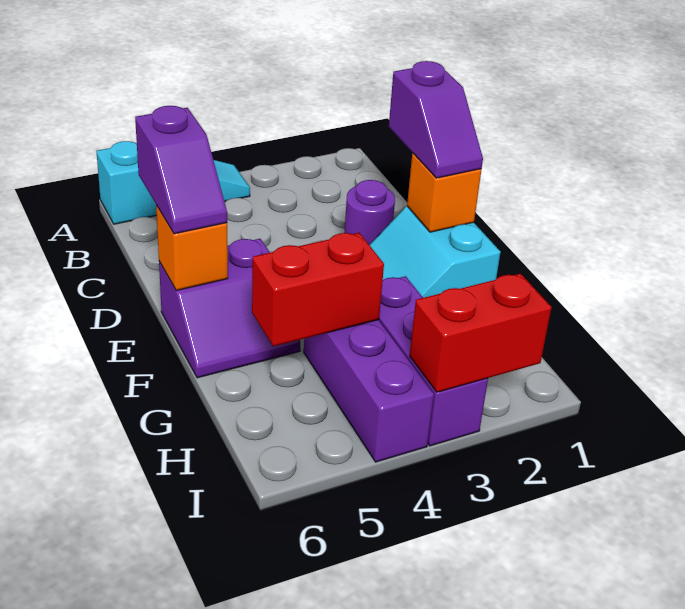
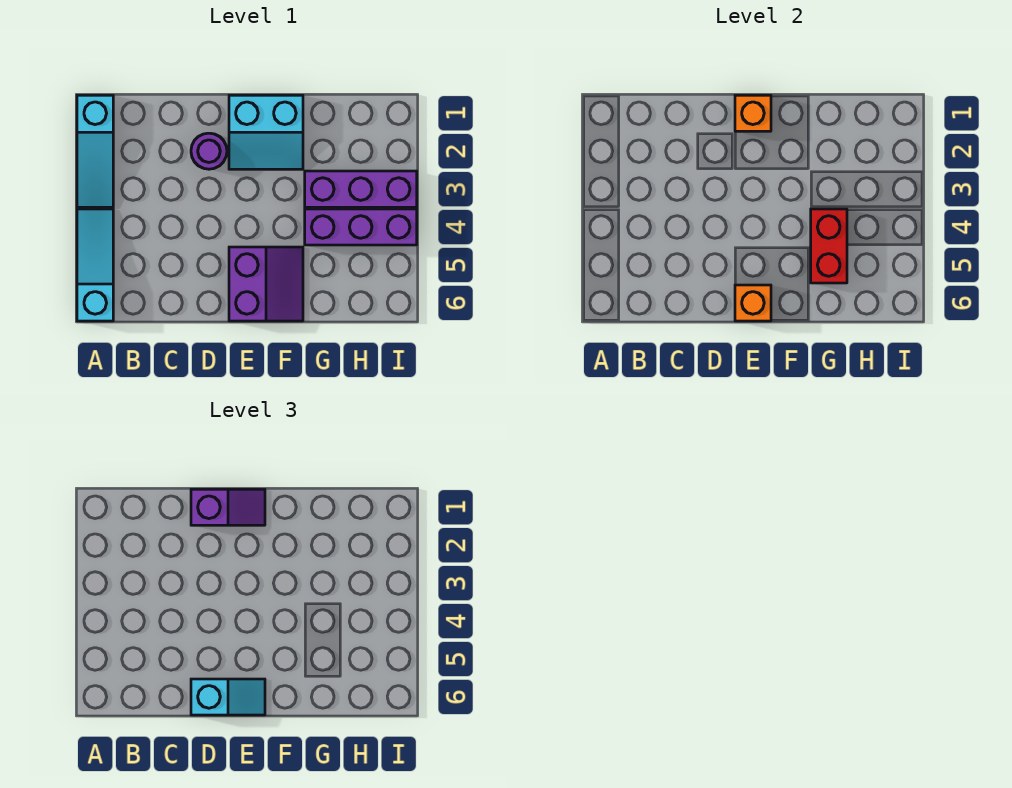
none -> cyan 1x3 slope [77,95,113,207]
purple 1x2 slope [135,106,227,234] -> cyan 1x2 slope [191,679,265,715]
red 1x2 brick [410,274,552,392] -> none

